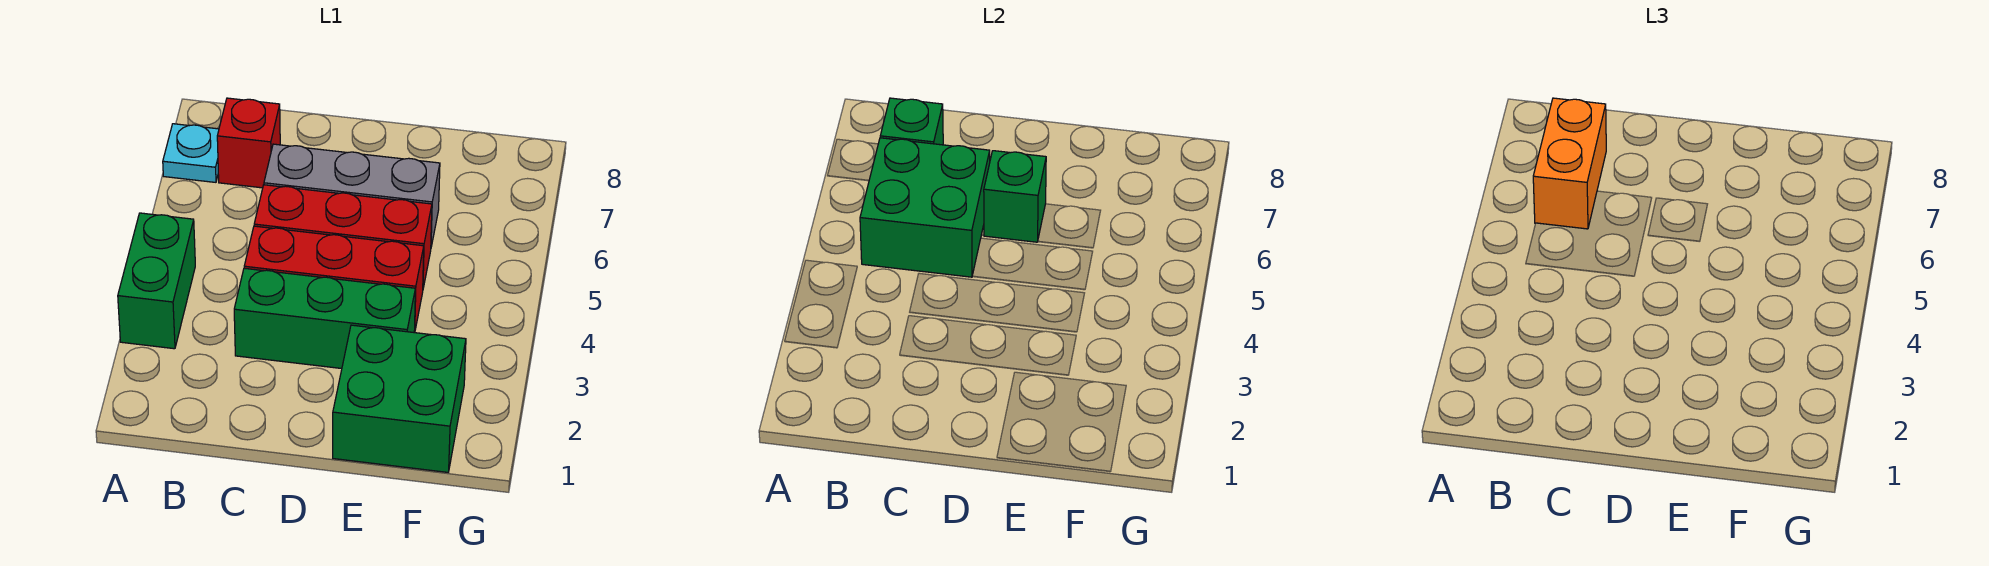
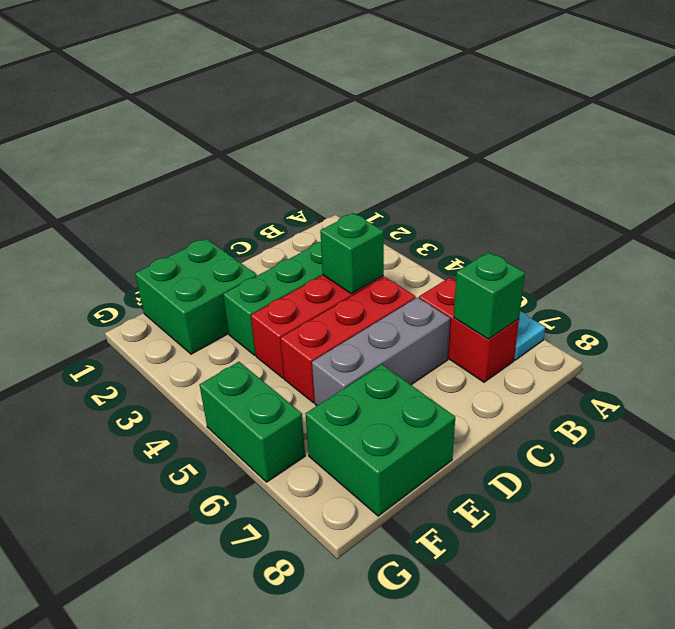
green 1x2 brick [118,213,195,349] -> green 1x2 brick moved to [199,362,305,482]
green 2x2 brick [860,138,990,277] -> green 2x2 brick moved to [306,364,455,516]
orange 1x2 brick [1533,98,1606,229] -> none
red 1x1 brick [217,98,280,188] -> red 1x2 brick [419,278,519,382]
green 1x1 brick [984,151,1046,242] -> green 1x1 brick moved to [320,213,384,294]

